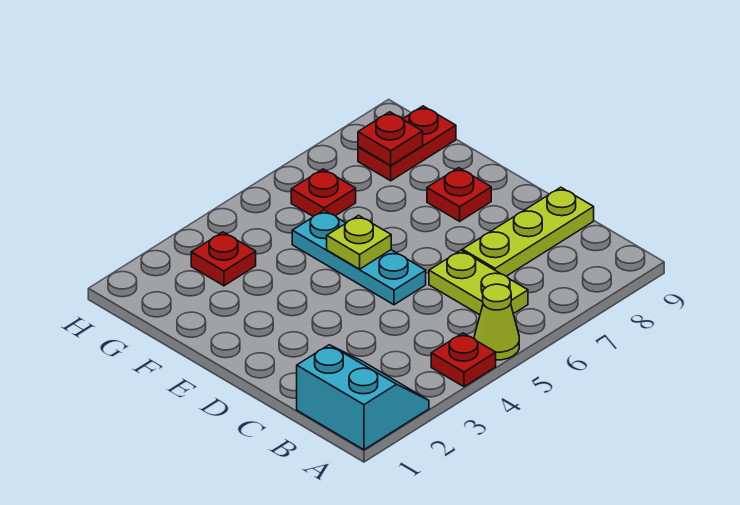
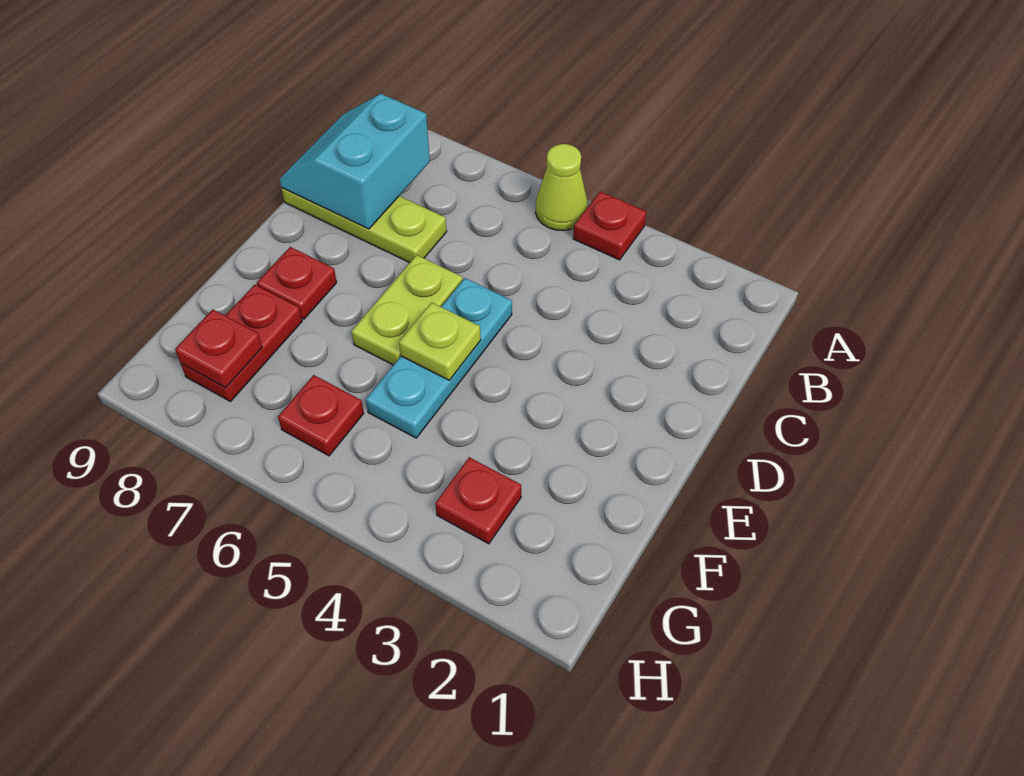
cyan 2x2 slope [297,345,429,450] -> cyan 2x2 slope moved to [279,94,430,229]
lime 1x2 plate [429,250,528,315] -> lime 1x2 plate moved to [351,255,463,365]
red 1x2 plate [358,106,456,181] -> red 1x2 plate turned to [181,285,302,401]

